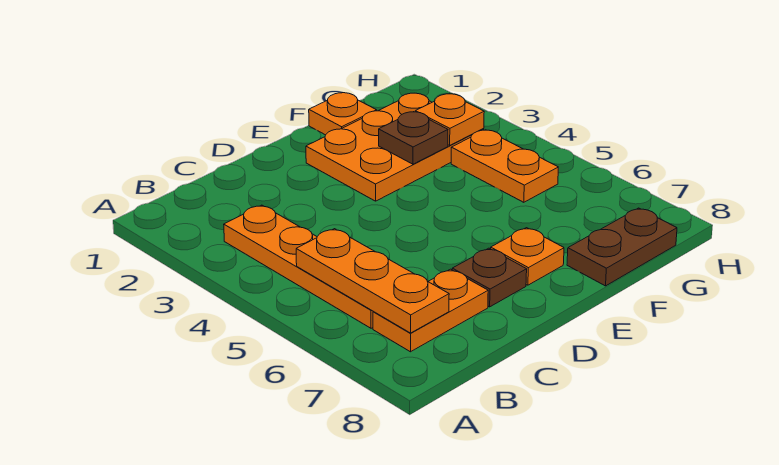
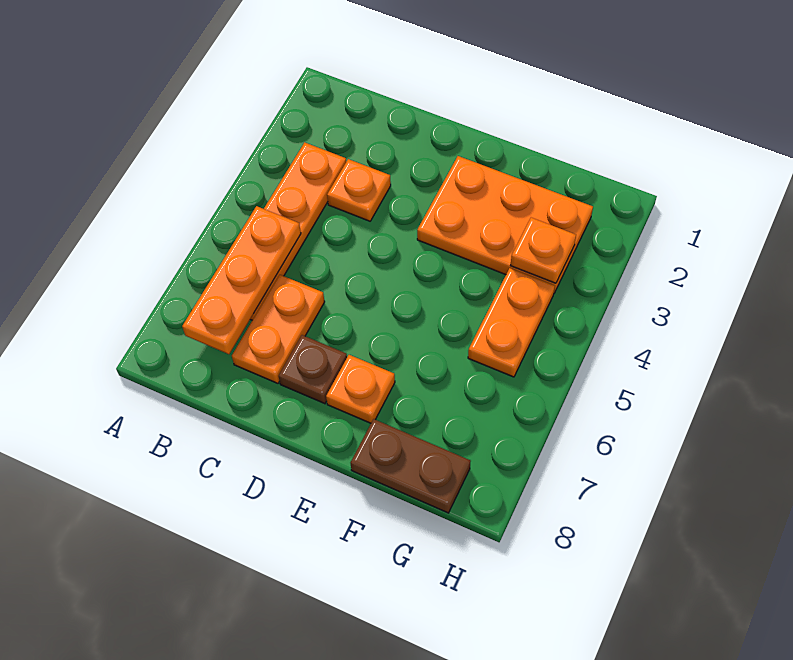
orange 1x2 plate [373,269,488,352] -> orange 1x2 plate turned to [232,275,325,383]
orange 1x1 plate [309,93,377,135] -> orange 1x1 plate moved to [327,159,391,221]
brown 1x1 plate [379,112,448,164] -> none

